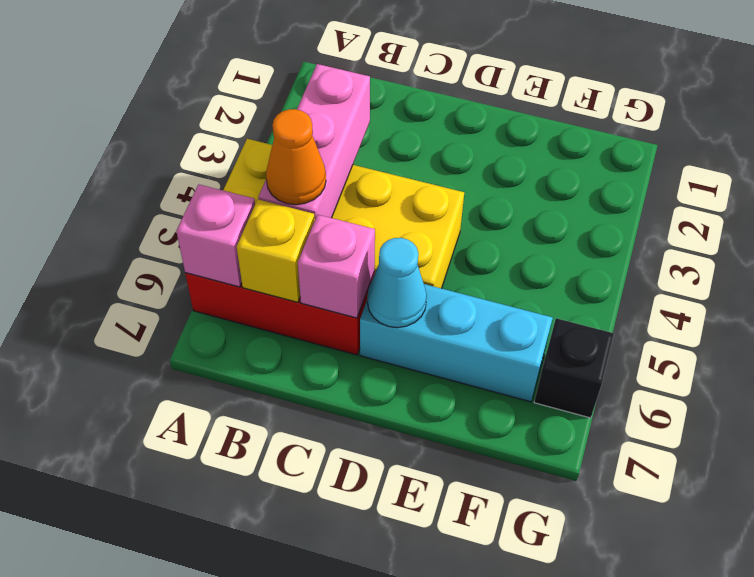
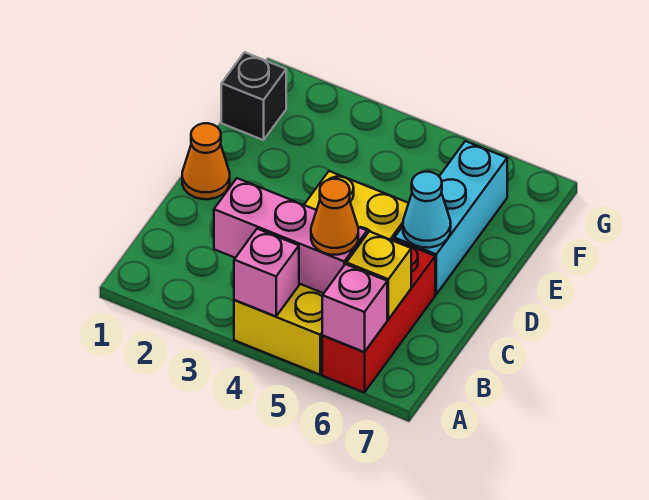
pink 1x1 brick [298,214,375,318] -> pink 1x1 brick moved to [234,229,299,317]
none -> orange 1x1 cone [182,123,230,199]
black 1x1 brick [534,318,614,418] -> black 1x1 brick moved to [221,52,286,140]

